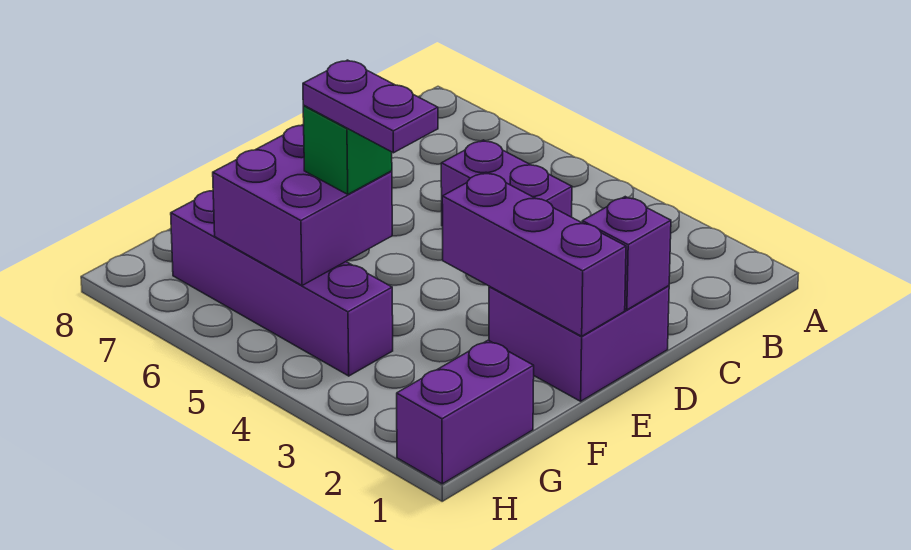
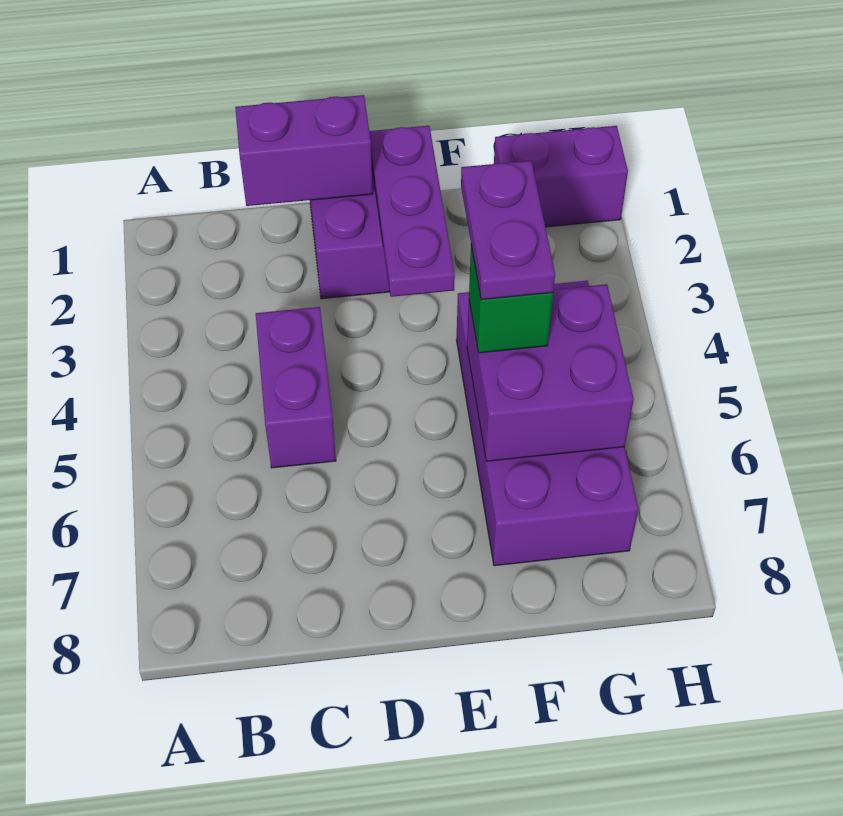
purple 1x1 brick [582,197,671,310] -> purple 1x2 brick [235,95,373,206]
purple 1x3 brick [442,172,626,336] -> purple 1x3 plate [369,126,455,297]
purple 1x4 brick [171,191,393,376] -> purple 2x4 brick [456,281,638,566]

